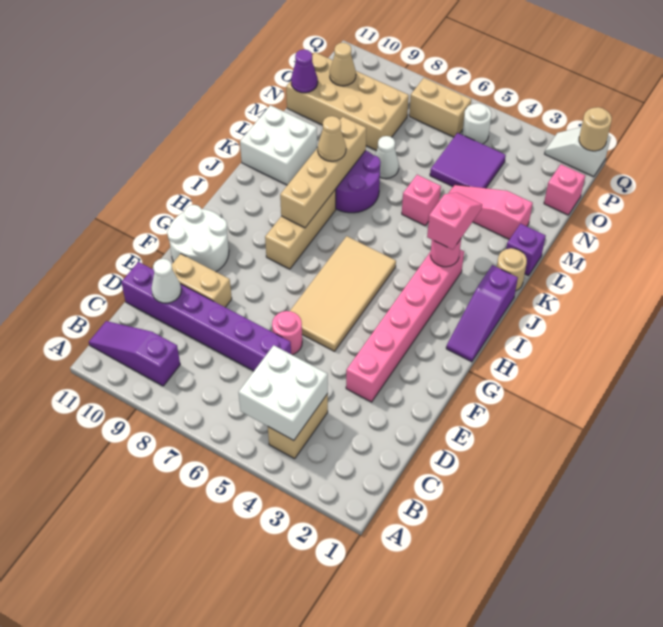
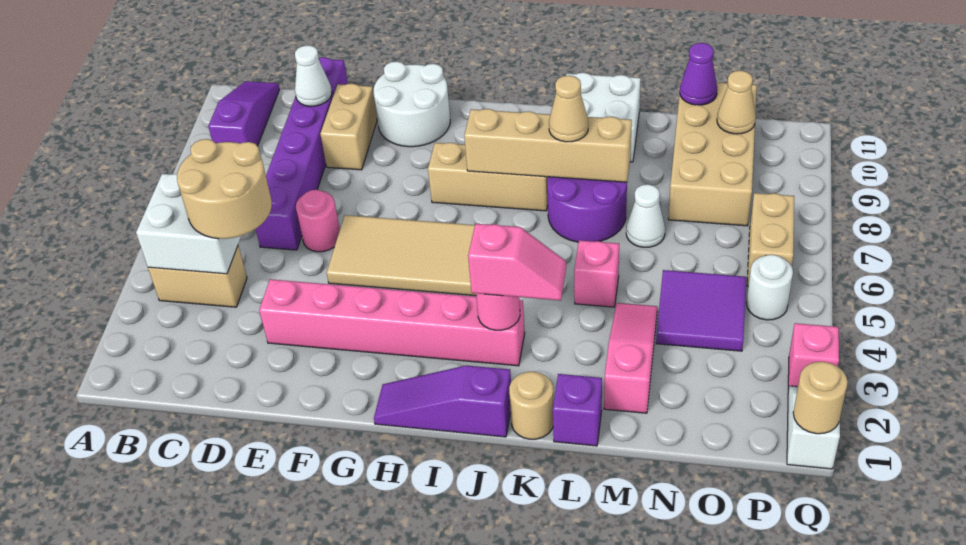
none -> tan 2x2 round brick [177,139,272,239]
pink 1x1 brick [544,164,585,215] -> pink 1x1 brick moved to [788,323,839,390]

